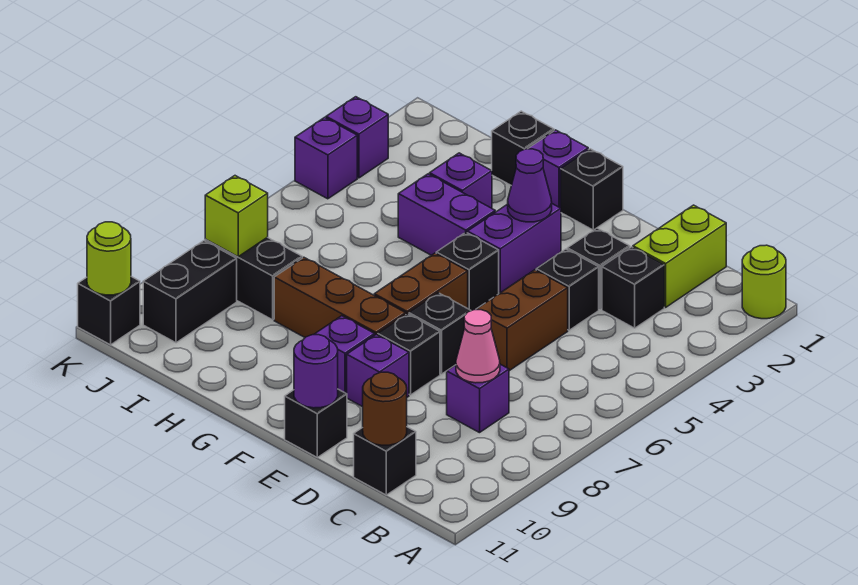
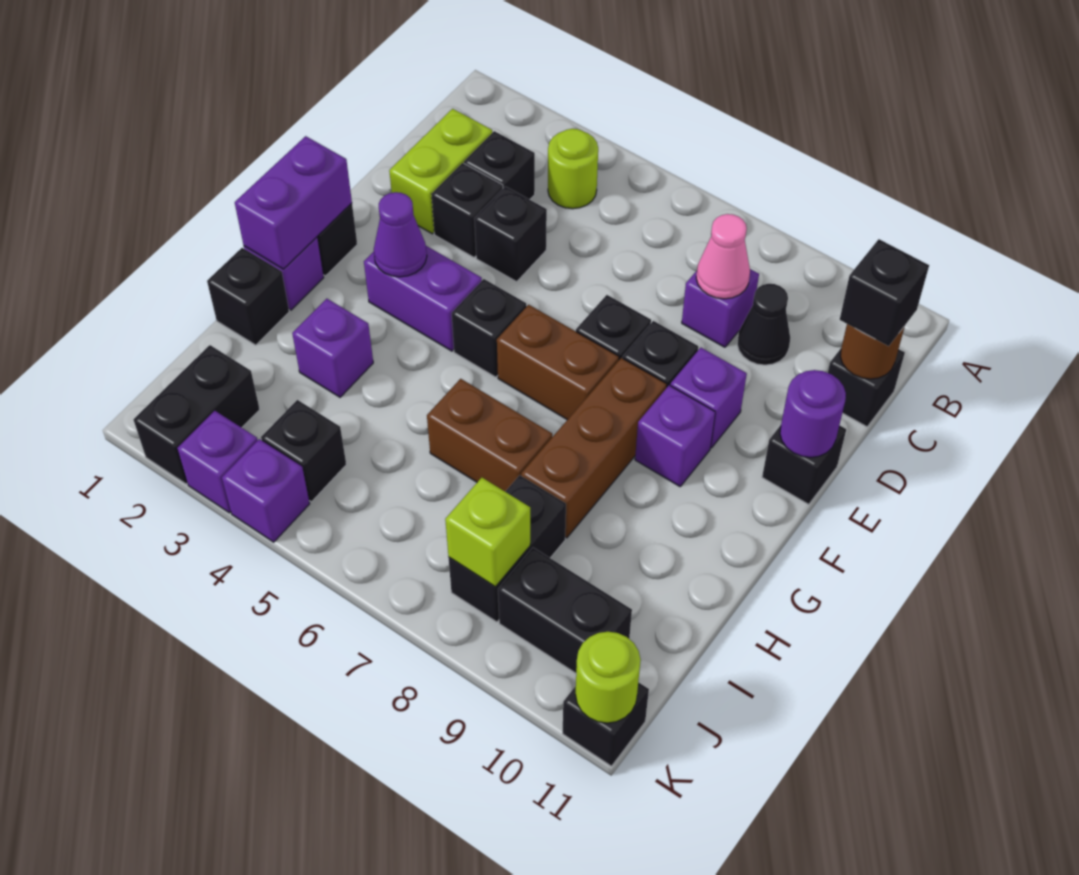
lime 1x1 round brick [742,245,786,319] -> lime 1x1 round brick moved to [548,129,598,209]
lime 1x2 brick [633,205,726,307] -> lime 1x2 brick turned to [389,109,492,234]
none -> black 1x1 cone [737,284,790,365]
none -> black 1x1 brick [840,239,929,346]
brown 1x2 brick [476,270,568,371] -> brown 1x2 brick moved to [427,379,552,491]
purple 1x2 brick [398,174,495,255] -> purple 1x2 brick moved to [235,136,352,269]
none -> black 1x2 brick [134,345,260,484]
none -> black 1x1 brick [261,400,346,502]

